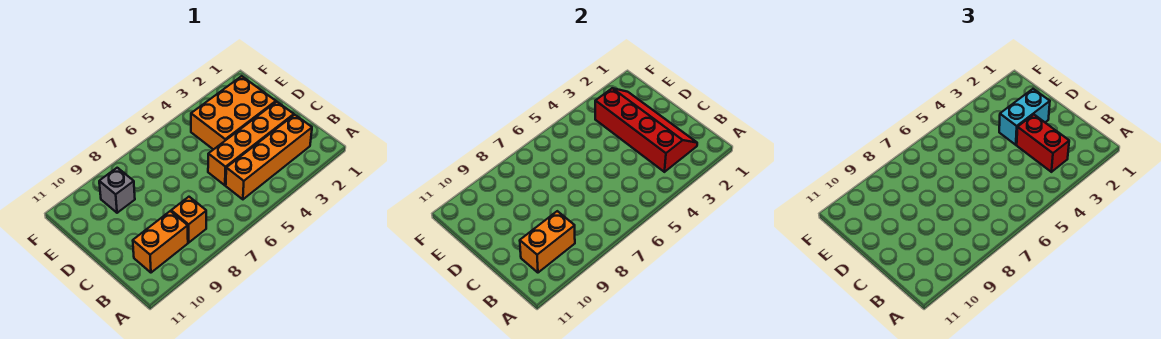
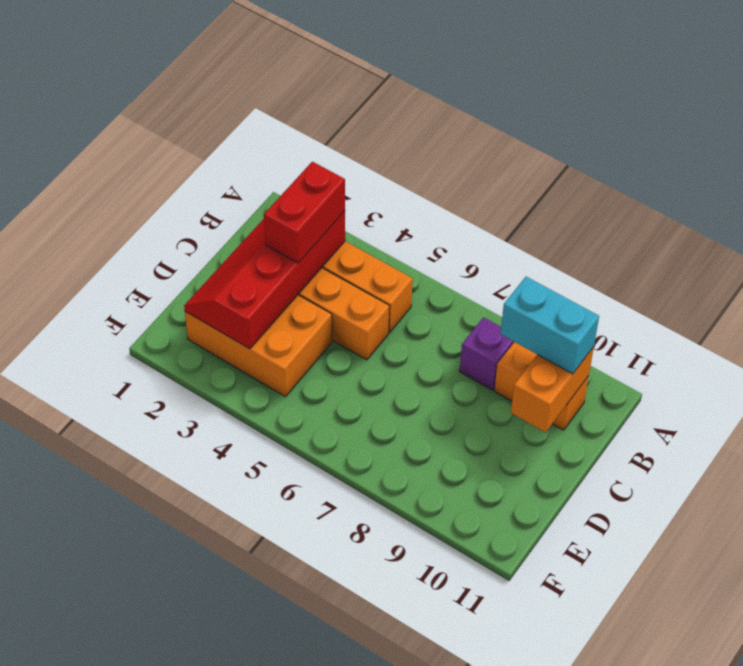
orange 1x1 brick [171,197,206,242] -> purple 1x1 brick [460,317,514,390]
orange 1x2 brick [520,211,575,273] -> orange 1x2 brick turned to [511,347,594,432]
cyan 1x2 brick [999,89,1050,145] -> cyan 1x2 brick moved to [501,277,599,374]
grey 1x1 brick [99,168,135,213] -> none

